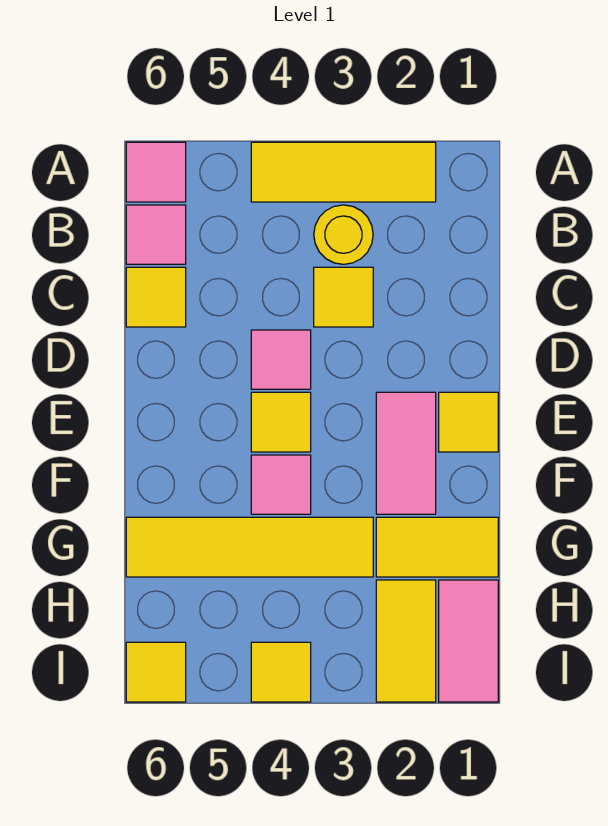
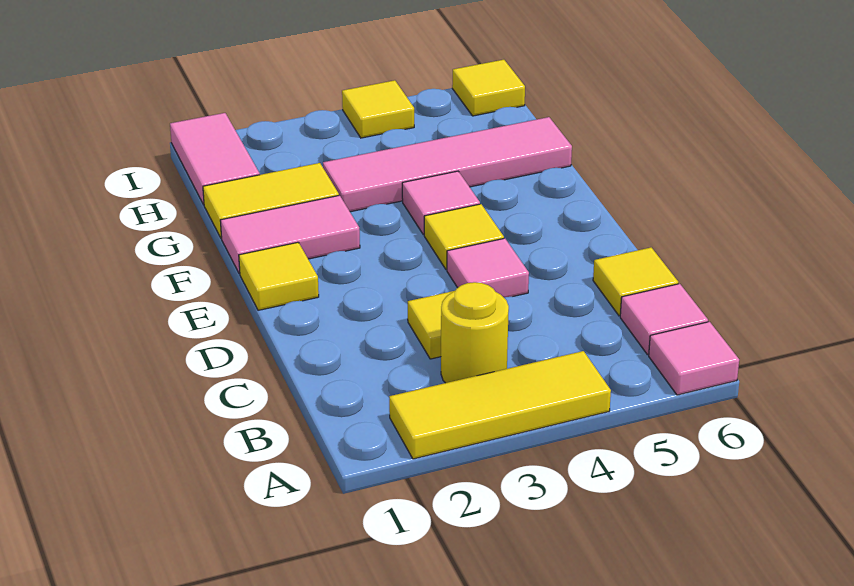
pink 1x2 tile [376,392,436,514] -> pink 1x2 tile turned to [220,195,360,274]
yellow 1x4 tile [126,517,373,577] -> pink 1x4 tile [323,117,572,212]
yellow 1x2 tile [376,580,436,702] -> none

